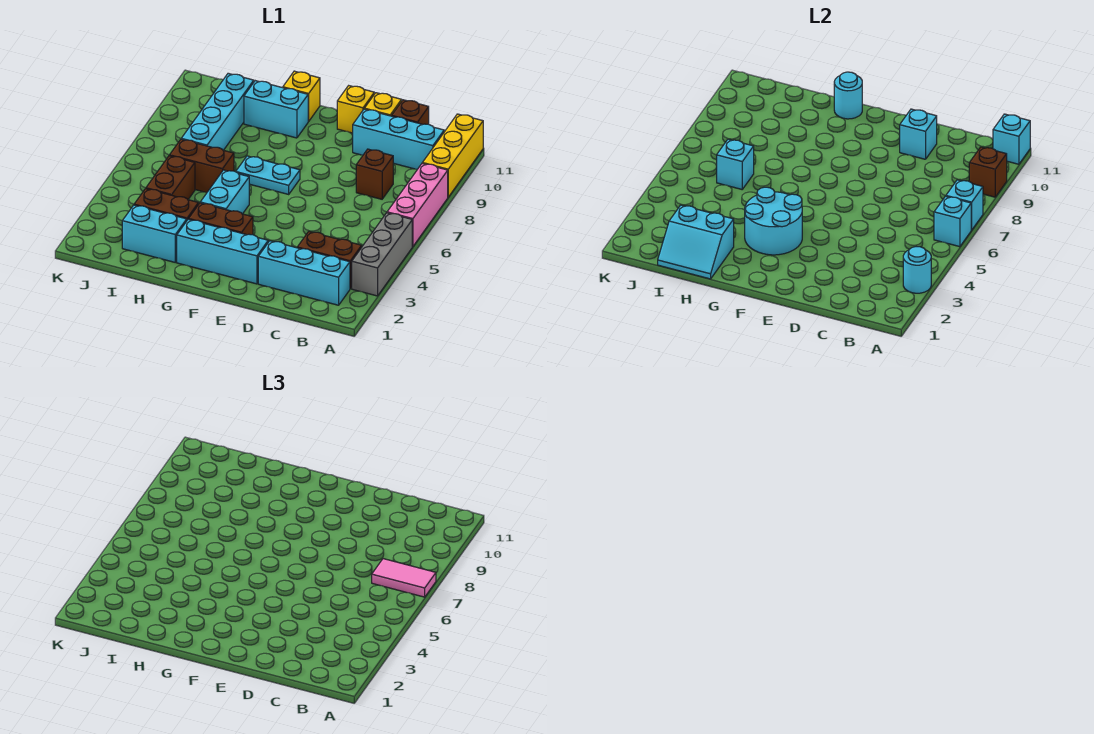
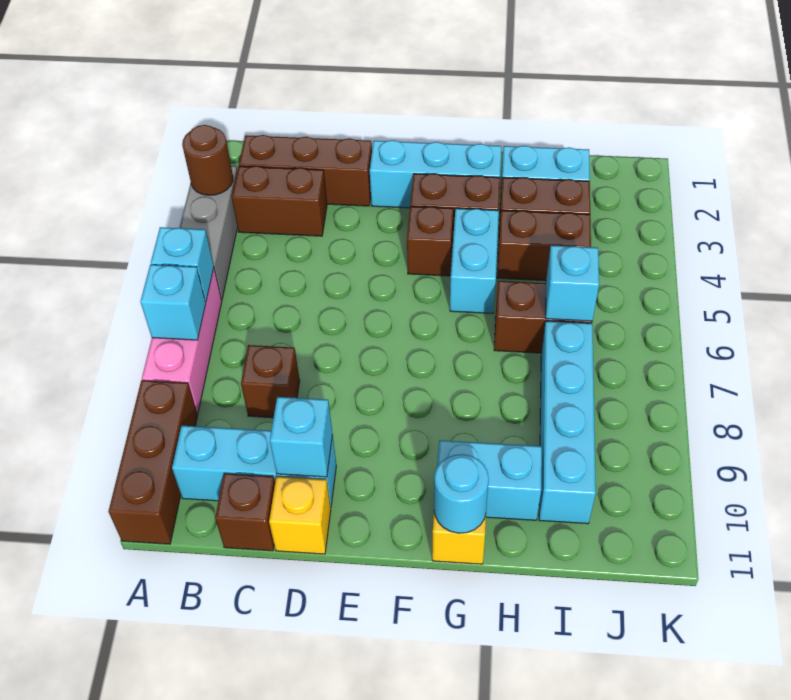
cyan 1x1 round brick [903,247,931,293] -> brown 1x1 round brick [182,125,233,195]
pink 1x2 tile [372,559,436,597] -> none
yellow 1x3 brick [423,114,483,197] -> brown 1x3 brick [108,380,198,544]
brown 1x1 brick [969,147,1007,197] -> brown 1x1 brick moved to [407,206,453,276]
cyan 1x1 brick [993,114,1030,164] -> none
cyan 1x3 brick [258,241,350,305] -> brown 1x3 brick [239,135,372,206]
yellow 1x1 brick [337,86,374,133] -> none
cyan 2x2 round brick [745,187,802,255] -> none
cyan 1x2 plate [236,156,300,194] -> none
cyan 2x2 slope [658,205,734,279] -> none
brown 1x2 brick [146,156,195,199] -> brown 1x2 brick turned to [497,210,591,281]

